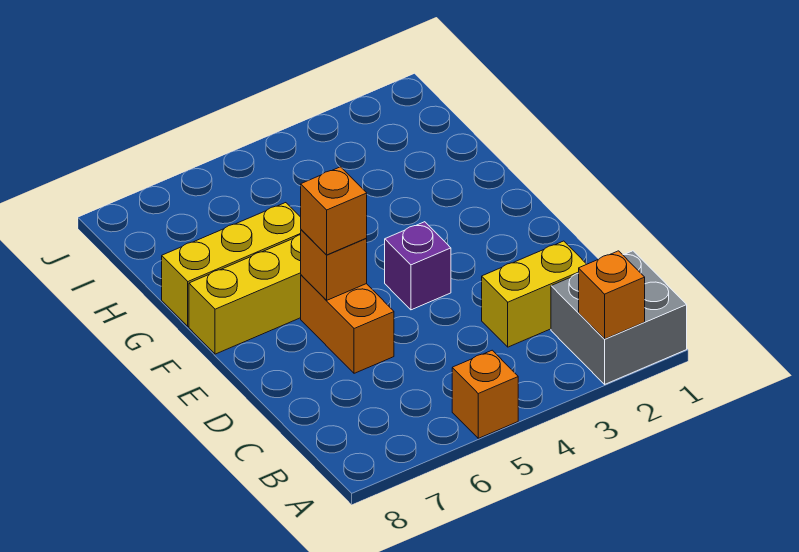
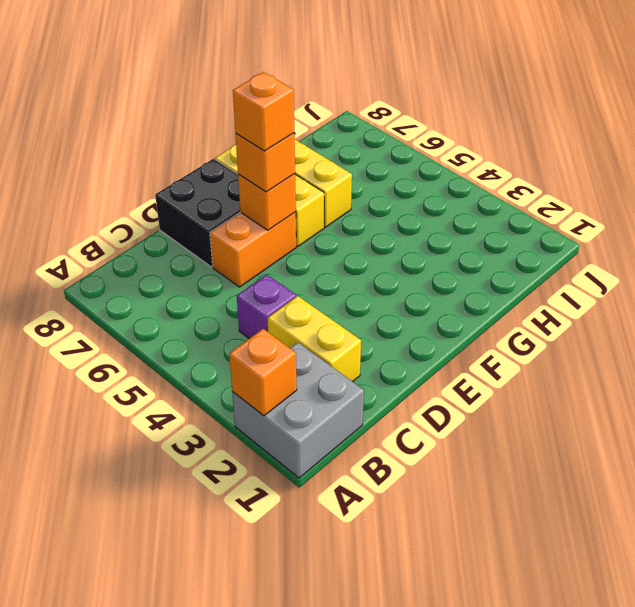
orange 1x1 brick [452,350,518,438] -> orange 1x1 brick moved to [233,72,294,151]
none -> black 2x2 brick [155,159,240,267]
purple 1x1 brick [385,222,451,310] -> purple 1x1 brick moved to [237,275,296,339]

